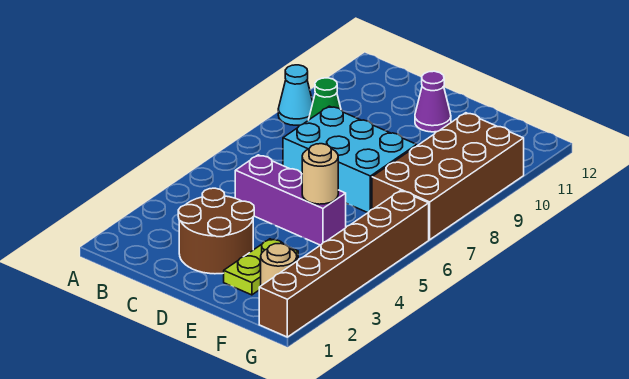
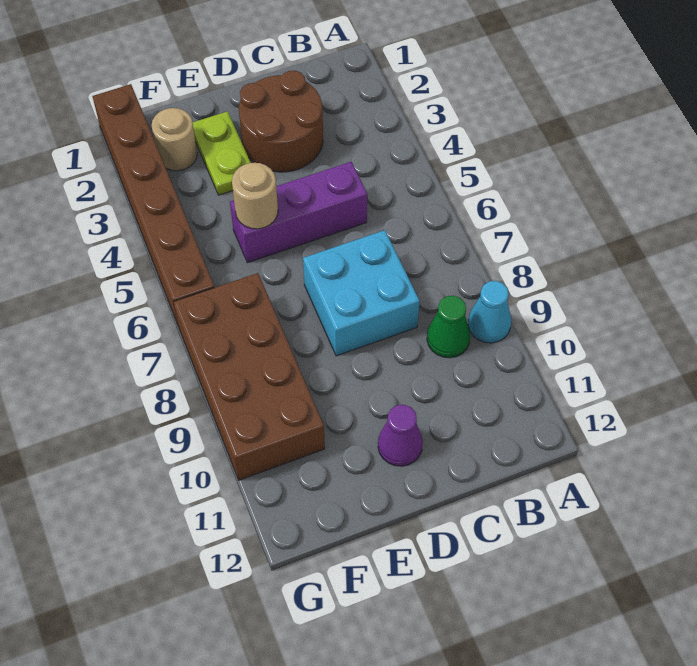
cyan 2x3 brick [283,106,417,213] -> cyan 2x2 brick [303,230,420,356]

